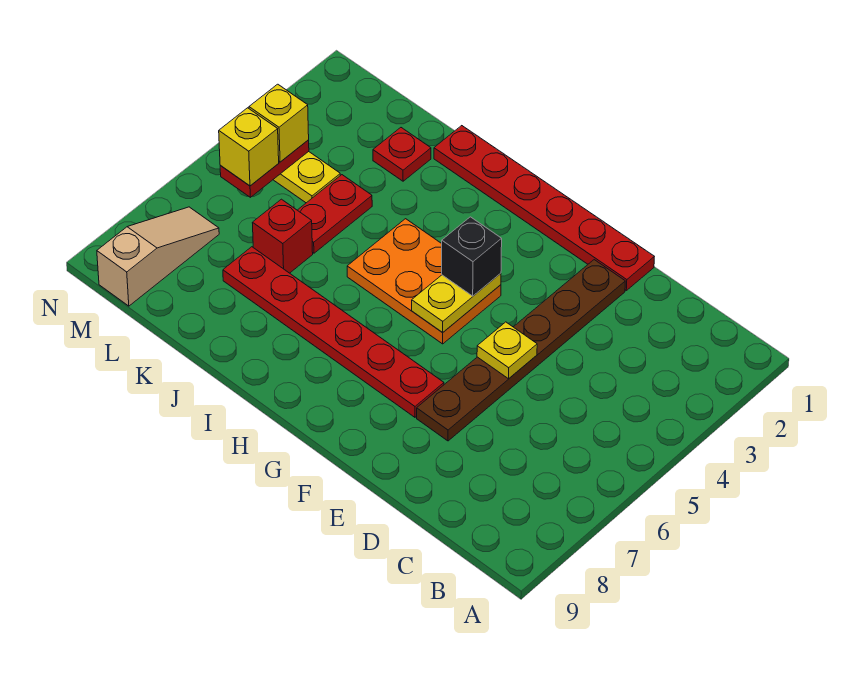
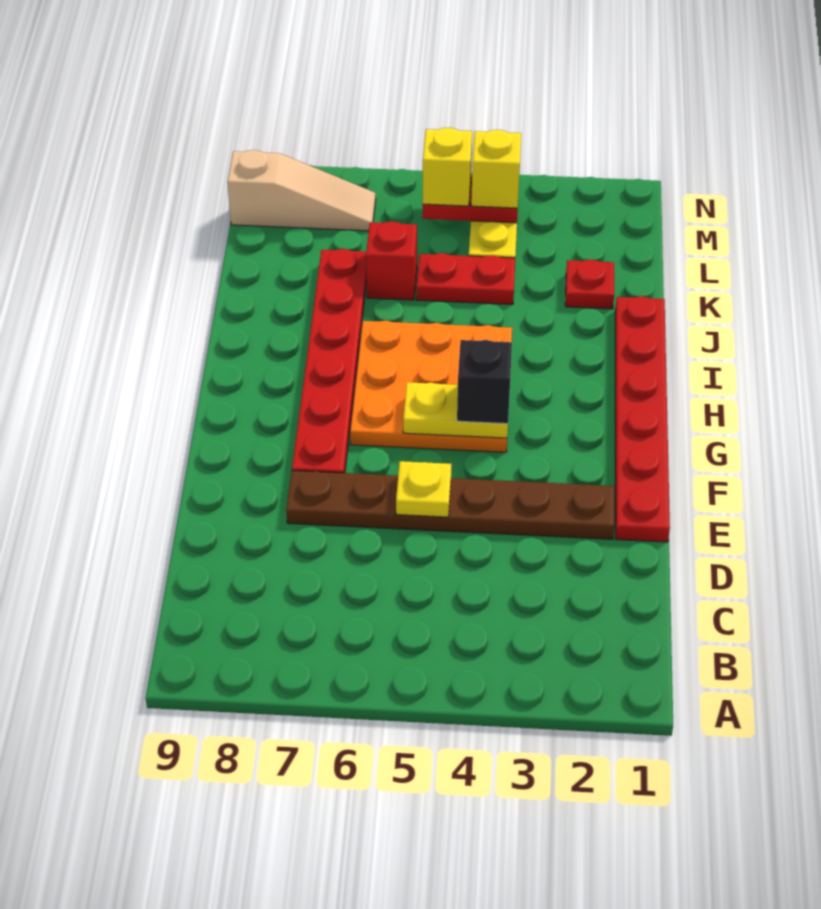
orange 2x3 plate [347,219,501,344] -> orange 3x3 plate [350,320,512,452]

